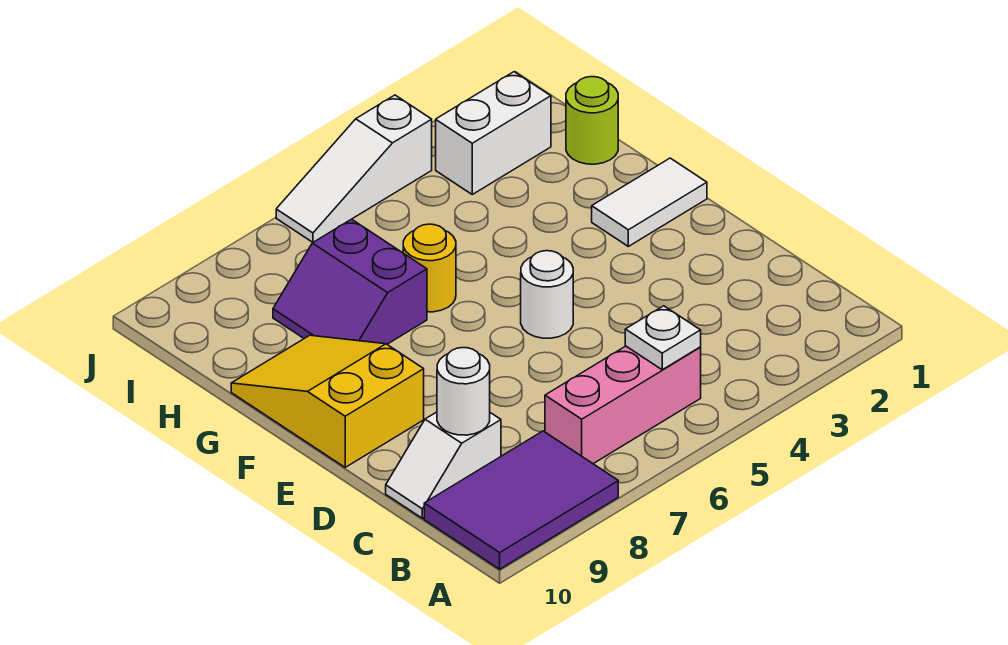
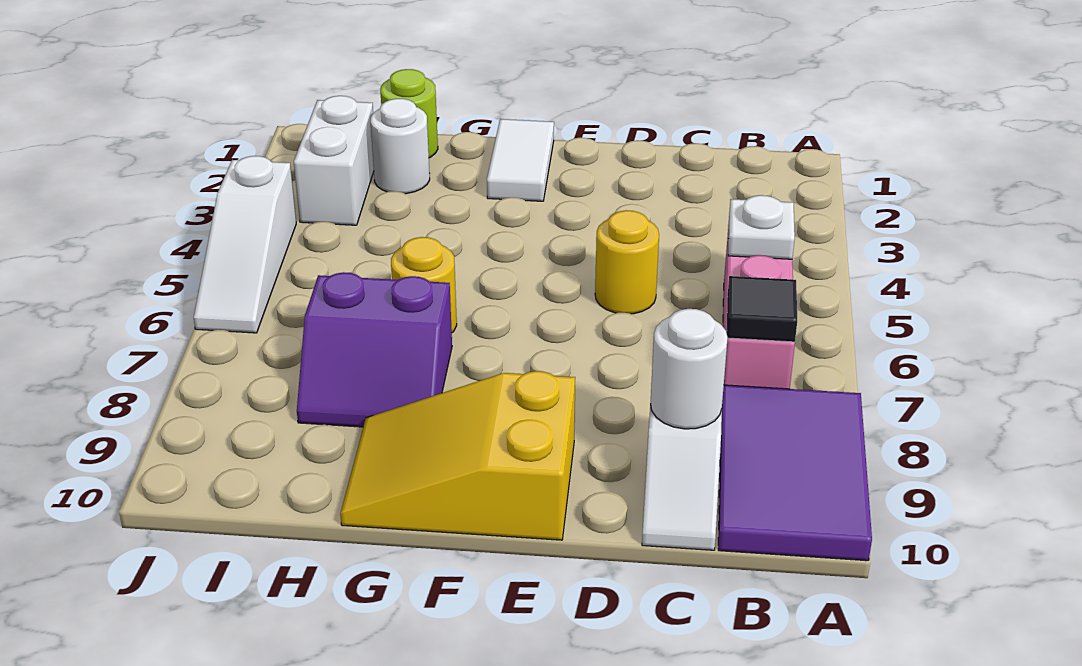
none -> black 1x1 tile [727,276,797,342]
none -> yellow 1x1 round brick [595,210,659,314]
white 1x1 round brick [521,251,573,338] -> white 1x1 round brick moved to [370,99,430,194]

